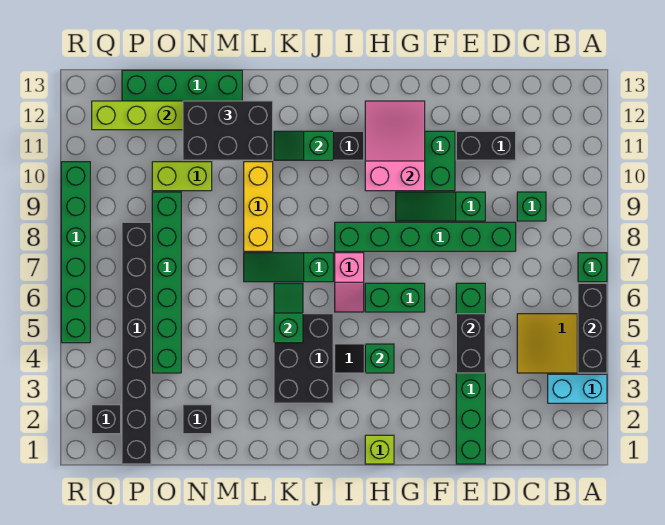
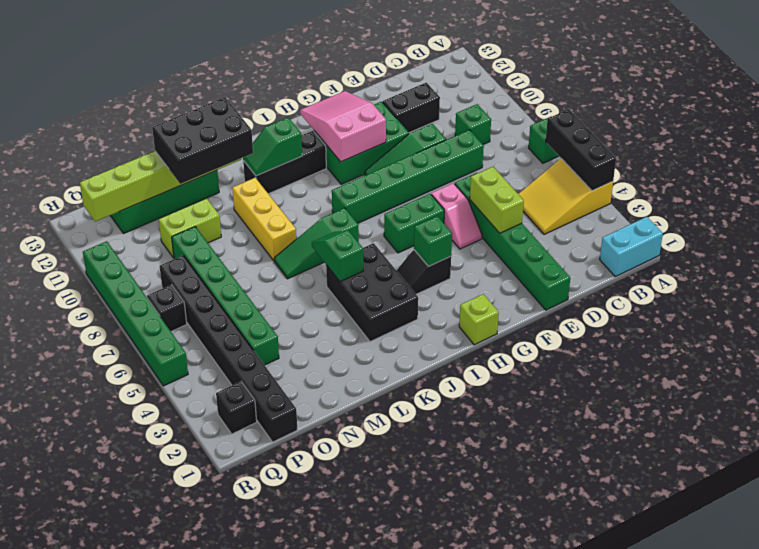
cyan 1x2 brick [548,374,607,403] -> cyan 1x2 brick moved to [600,217,663,277]
black 1x2 brick [456,314,485,373] -> lime 1x2 brick [470,167,524,233]
pink 1x2 slope [335,253,364,312] -> pink 1x2 slope moved to [431,183,482,249]
black 1x1 brick [183,405,212,434] -> black 1x1 brick moved to [147,285,187,331]

